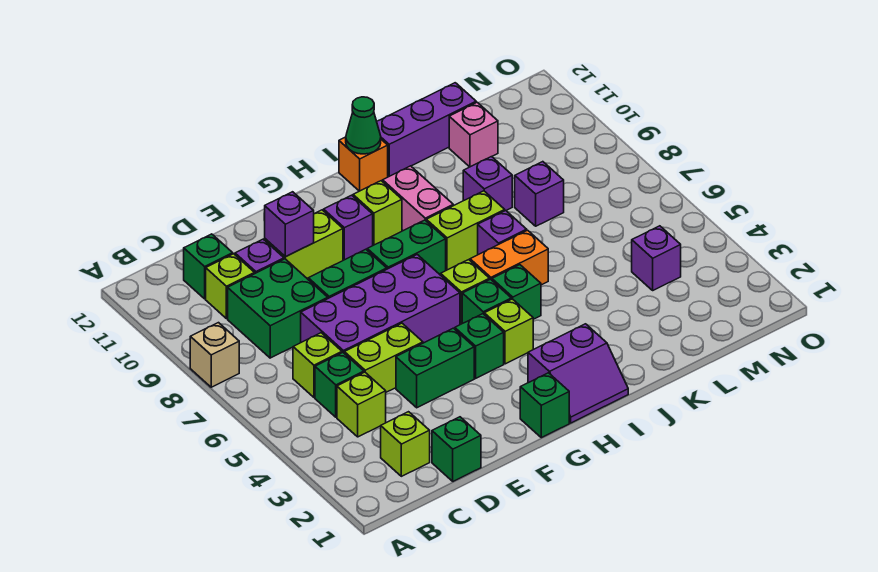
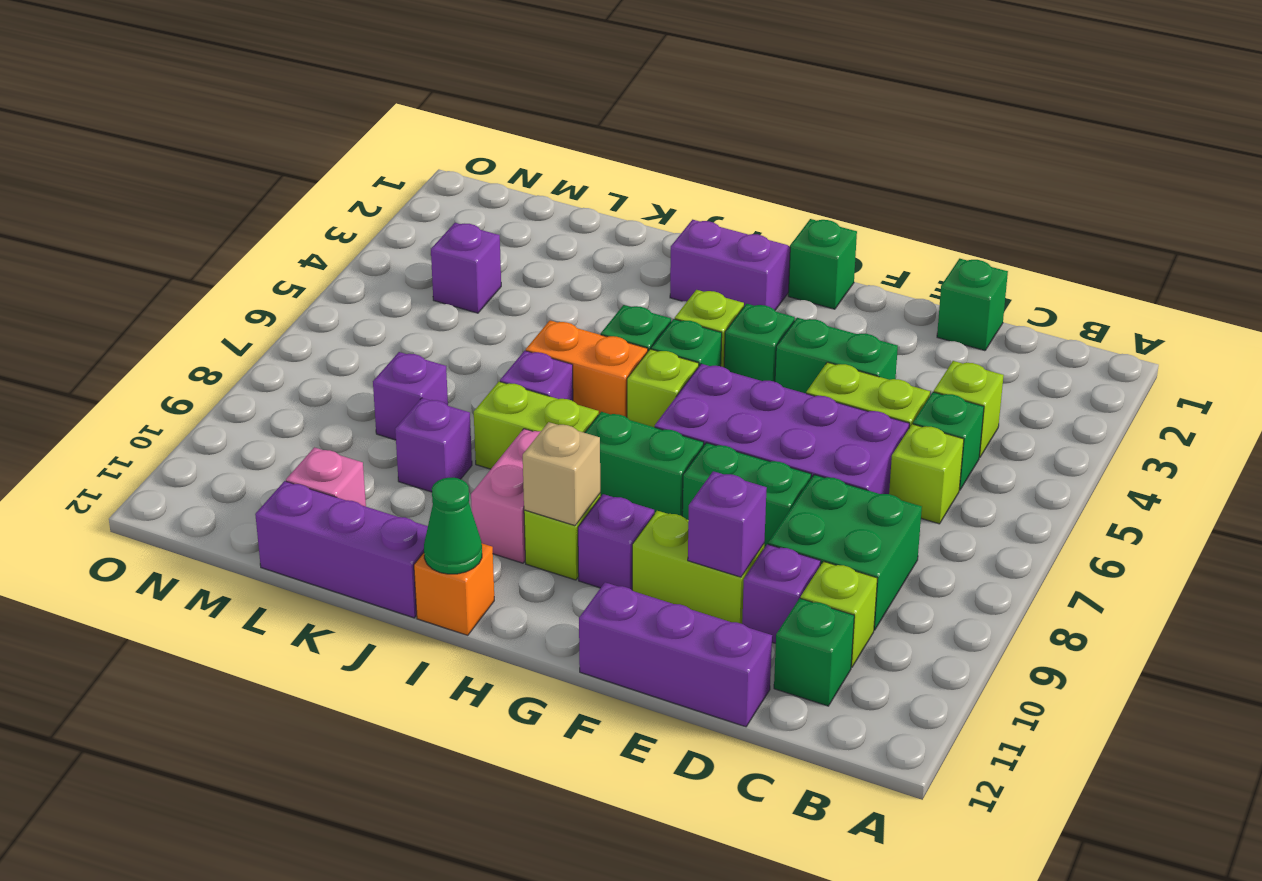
tan 1x1 brick [190,323,239,387] -> tan 1x1 brick moved to [523,422,600,526]
lime 1x1 brick [381,412,430,476] -> none
none -> purple 1x3 brick [579,582,772,727]

